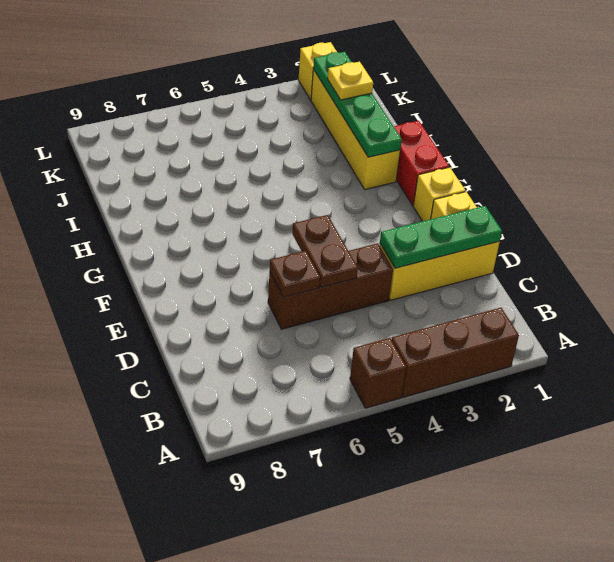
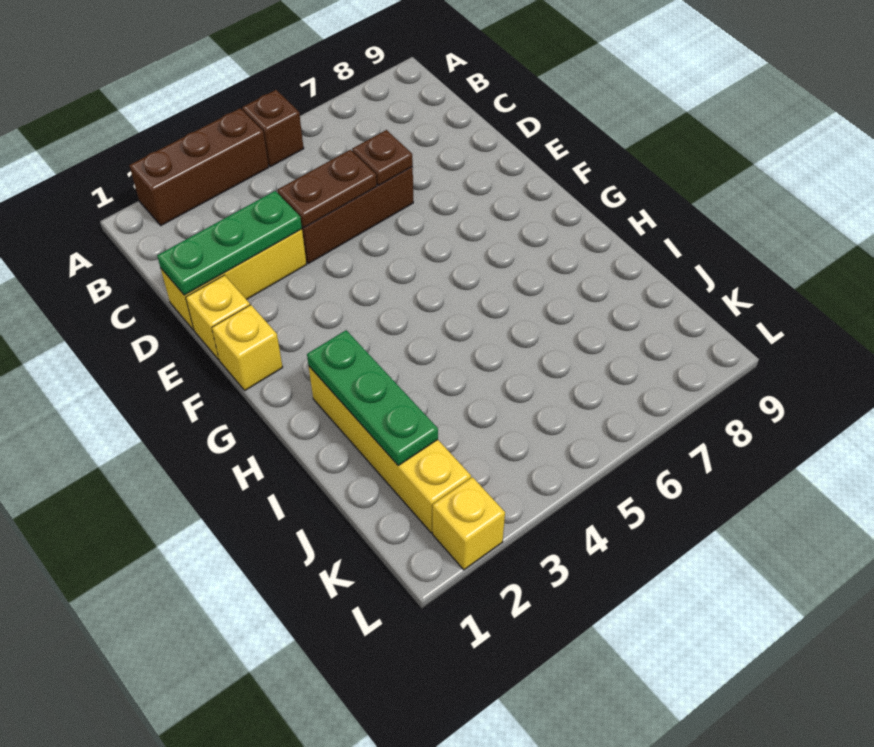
brown 1x2 plate [292,215,358,287] -> brown 1x2 plate turned to [277,150,377,228]
red 1x2 brick [394,121,449,205] -> none
green 1x4 plate [313,52,402,157] -> green 1x3 plate [307,330,438,465]
yellow 1x1 plate [328,62,373,100] -> none

